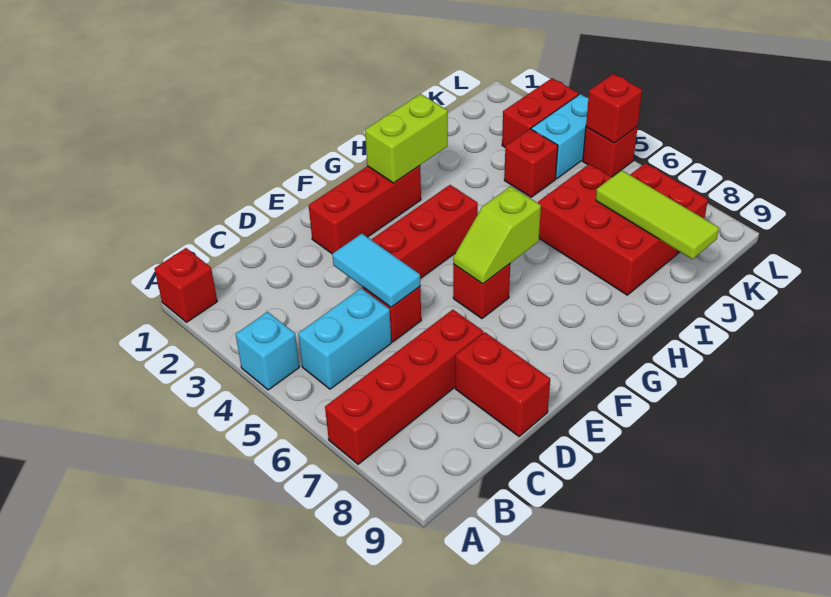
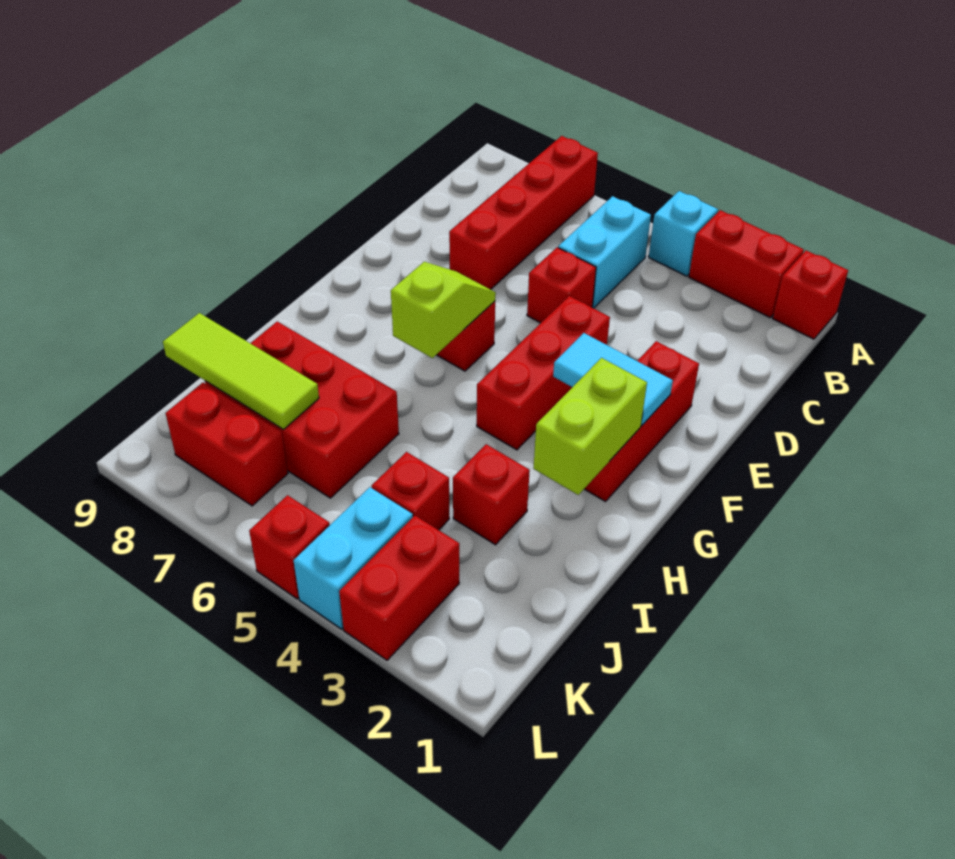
cyan 1x2 tile [332,234,420,307] -> cyan 1x2 tile moved to [553,333,673,425]
red 1x2 brick [455,332,550,437] -> red 1x2 brick moved to [689,210,804,318]
red 1x1 brick [586,74,642,143] -> red 1x1 brick moved to [453,444,530,545]

